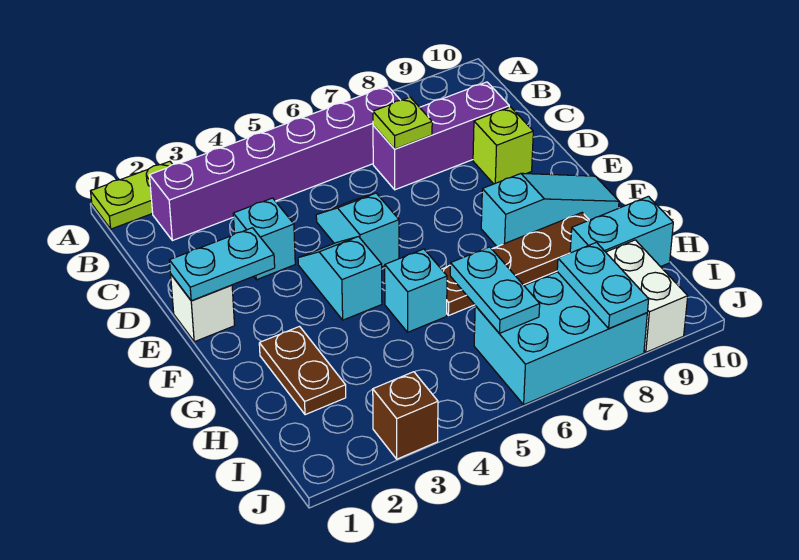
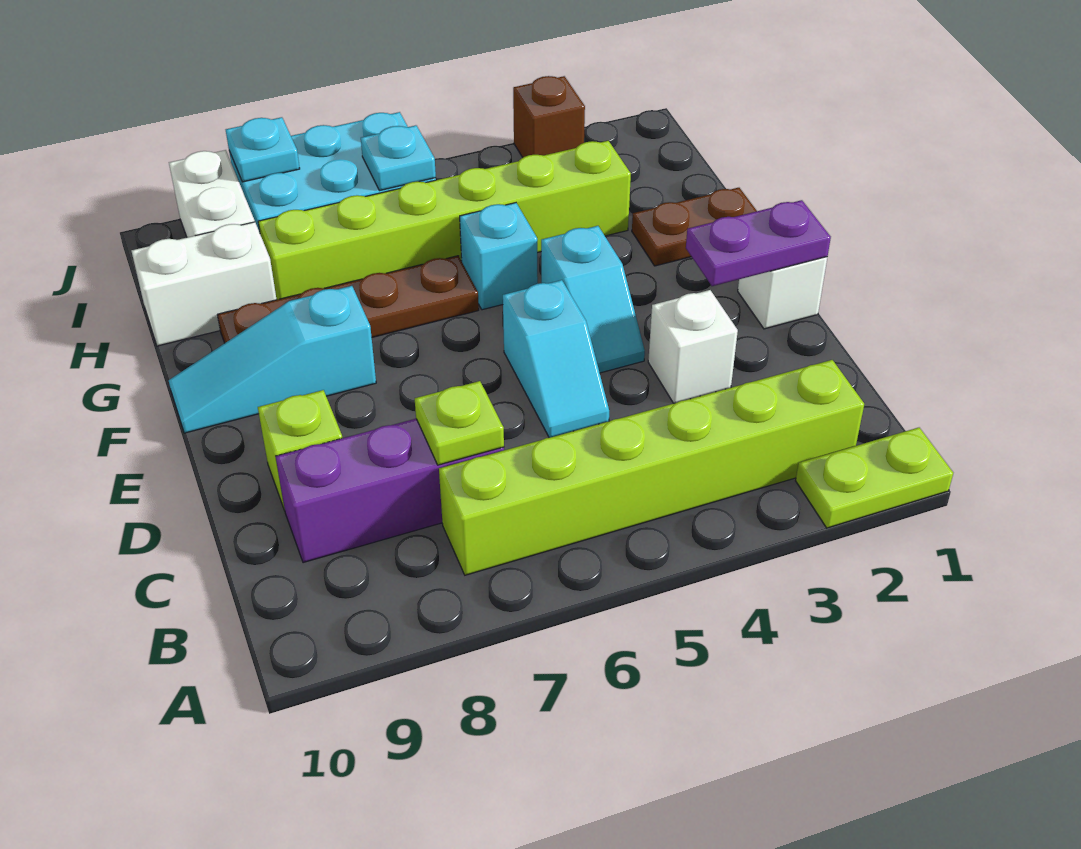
purple 1x6 brick [149,86,400,241] -> lime 1x6 brick [439,360,864,575]
cyan 1x1 brick [233,198,295,280] -> white 1x1 brick [648,290,738,403]
cyan 1x2 plate [169,228,275,301] -> purple 1x2 plate [686,200,831,286]
brown 1x2 plate [259,326,346,415] -> brown 1x2 plate turned to [632,188,757,266]
none -> lime 1x6 brick [258,141,631,300]
cyan 1x2 plate [450,247,540,333] -> cyan 1x1 plate [361,125,436,191]
cyan 1x2 brick [570,196,673,267] -> white 1x2 brick [132,222,277,346]
cyan 1x2 plate [557,242,649,329] -> cyan 1x1 plate [226,117,300,182]

